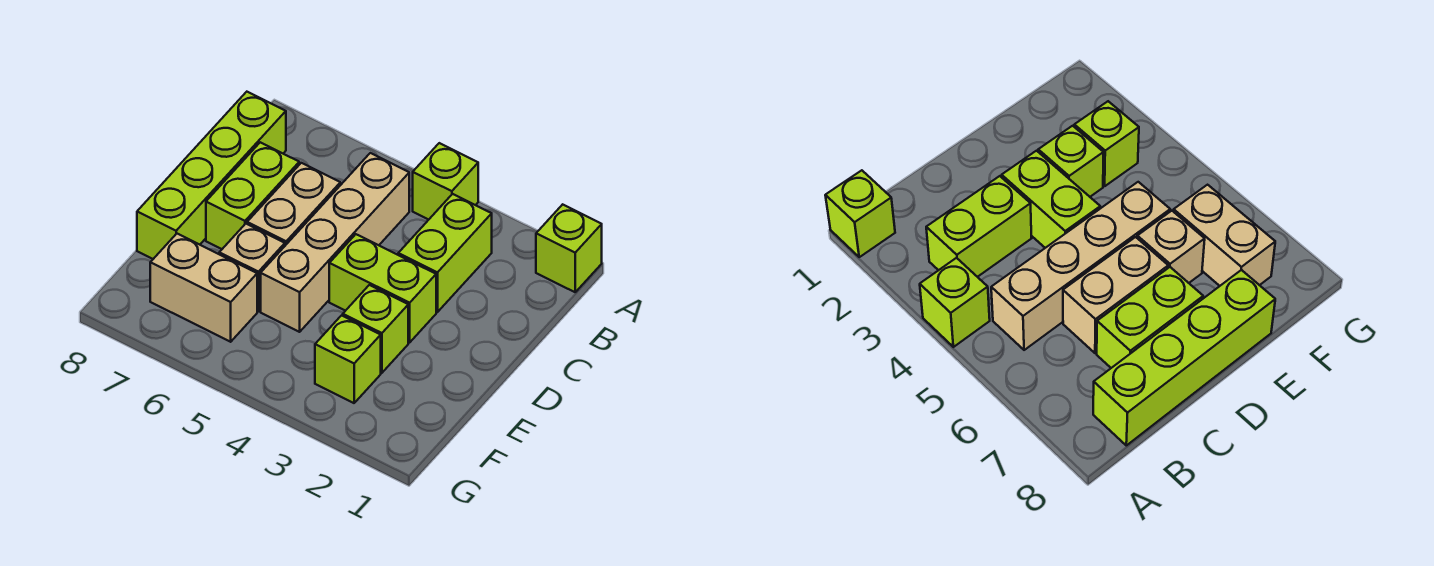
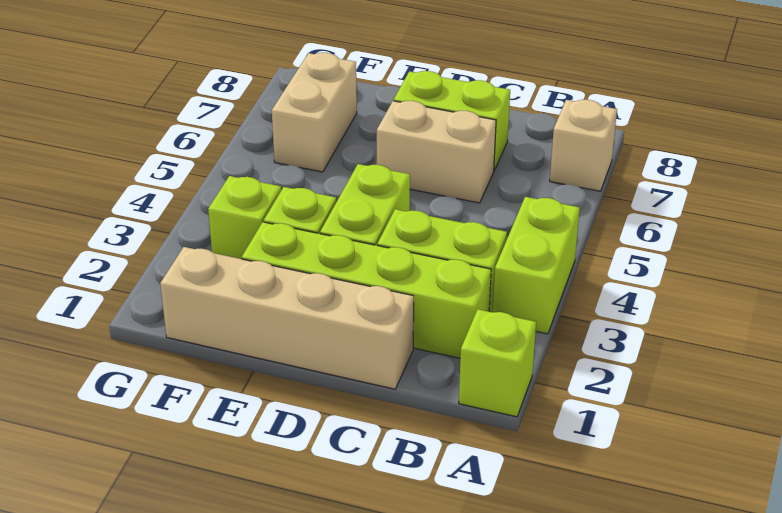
lime 1x1 brick [413,143,478,220] -> lime 1x2 brick [493,197,580,334]
tan 1x4 brick [261,153,409,332] -> tan 1x4 brick moved to [160,247,414,389]
lime 1x4 brick [137,92,286,259] -> lime 1x4 brick moved to [242,222,491,358]
tan 1x1 brick [219,224,285,311] -> tan 1x1 brick moved to [550,100,617,191]

